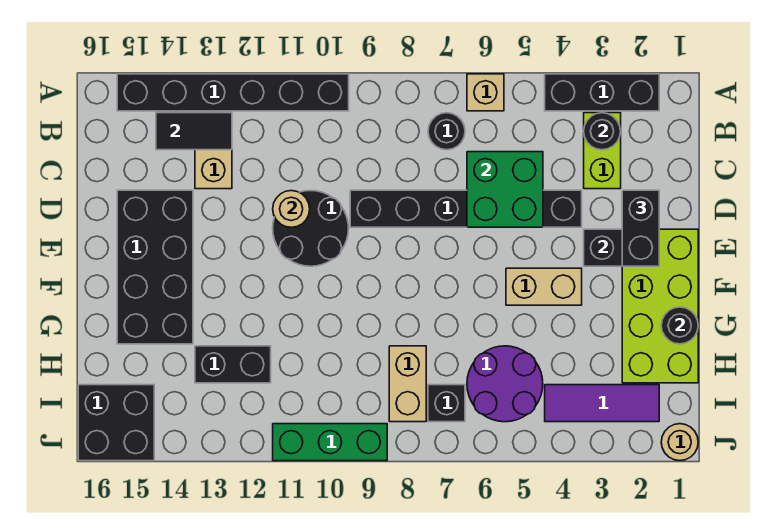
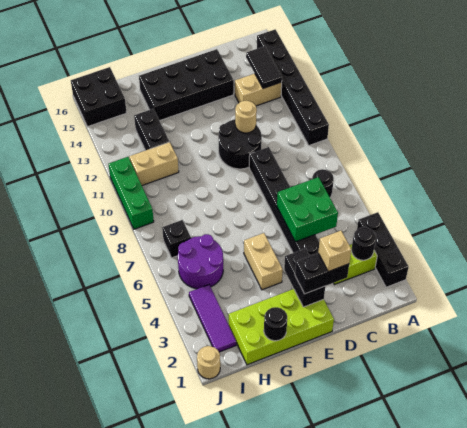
tan 1x1 brick [467,74,504,111] -> tan 1x1 brick moved to [318,231,351,272]
tan 1x2 brick [389,346,426,422] -> tan 1x2 brick moved to [129,142,179,185]

